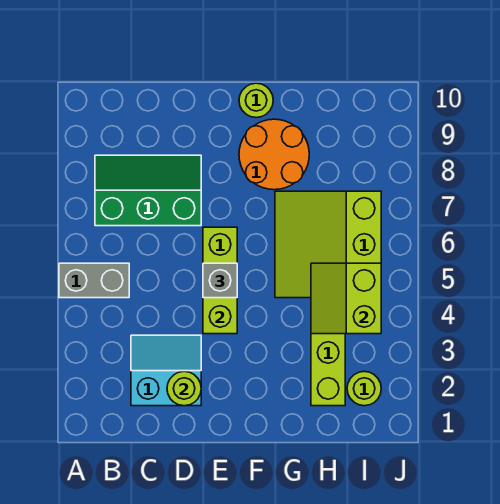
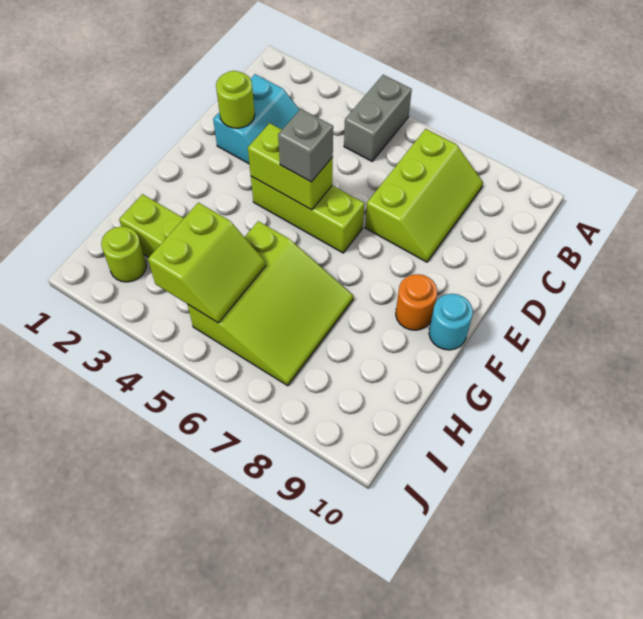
green 2x3 slope [95,155,201,226] -> lime 2x3 slope [365,129,483,262]
orange 2x2 round brick [239,119,309,190] -> orange 1x1 round brick [396,274,437,330]
lime 1x1 round brick [239,83,273,118] -> cyan 1x1 round brick [429,294,473,350]
lime 3x3 slope [275,191,381,298] -> lime 3x3 slope turned to [188,221,353,386]
lime 2x2 slope [311,263,381,334] -> lime 2x2 slope turned to [148,203,266,323]

